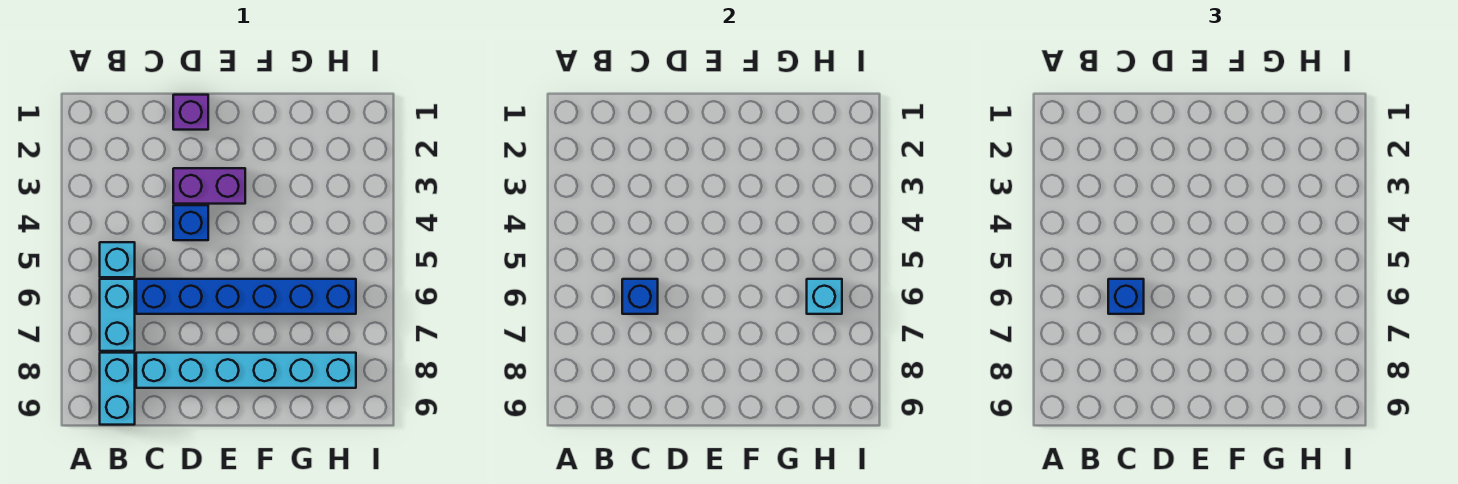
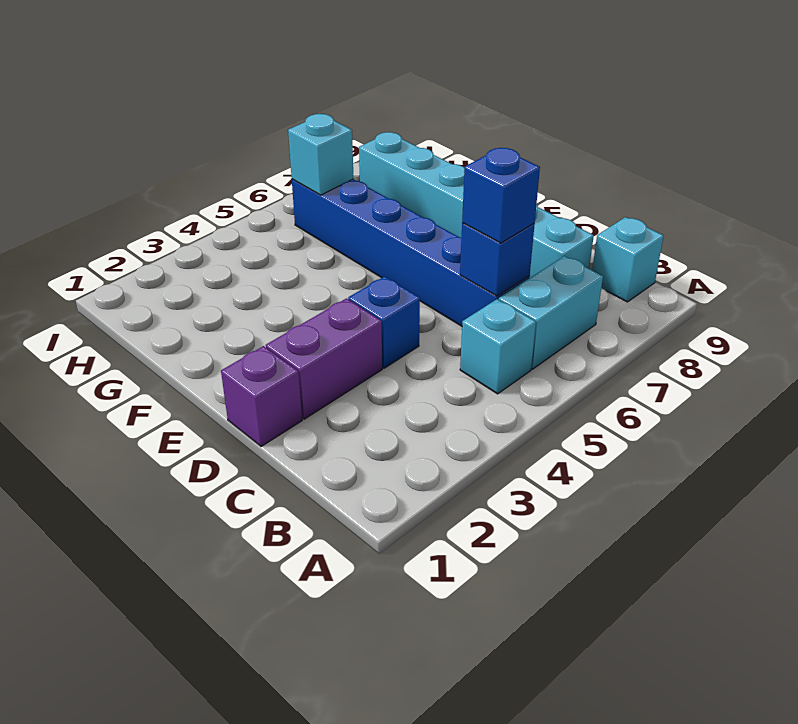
cyan 1x2 brick [100,353,135,425] -> cyan 1x1 brick [592,217,664,302]
purple 1x2 brick [173,168,245,204] -> purple 1x2 brick turned to [266,298,382,419]

